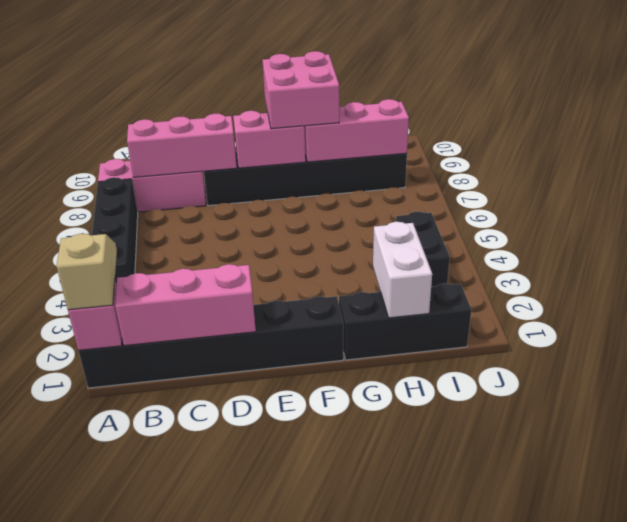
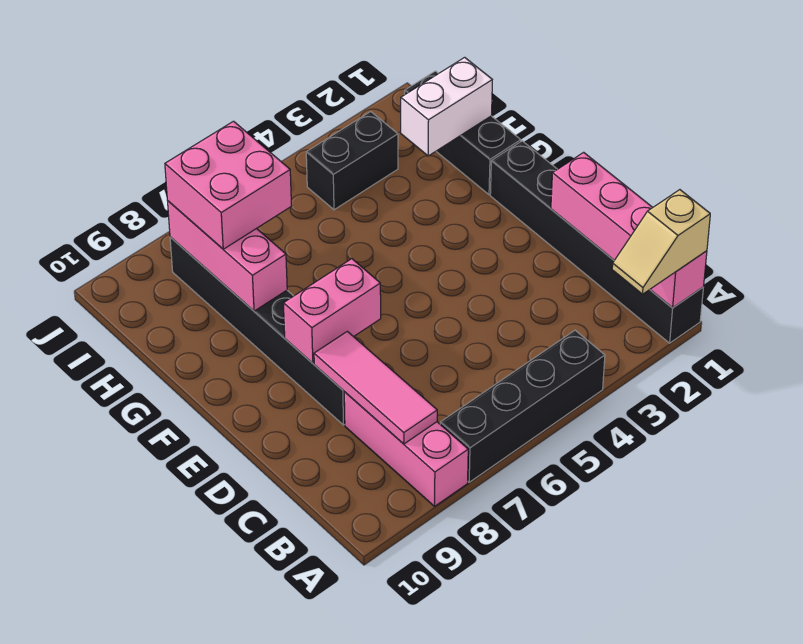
pink 1x3 brick [127,114,237,177] -> pink 1x3 tile [314,331,437,444]
pink 1x2 brick [233,111,306,168] -> pink 1x2 brick turned to [283,259,381,363]
pink 2x2 brick [263,51,339,129] -> pink 2x2 brick moved to [165,121,292,249]

